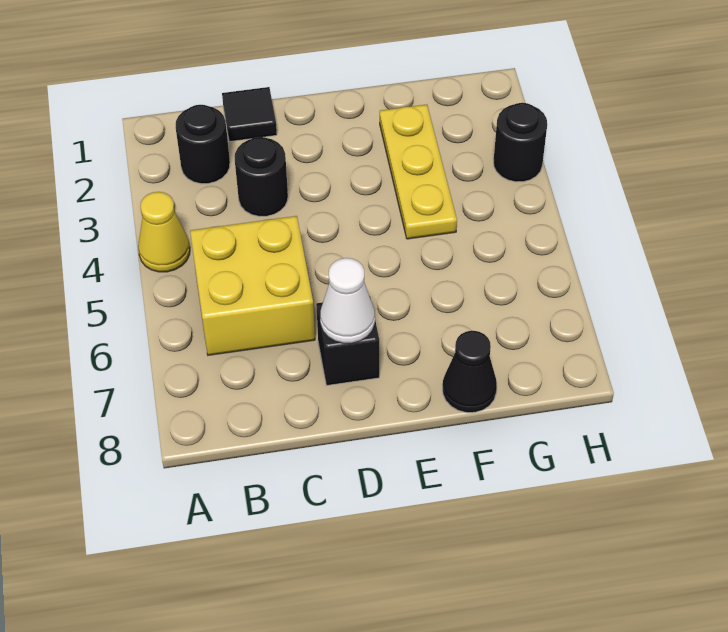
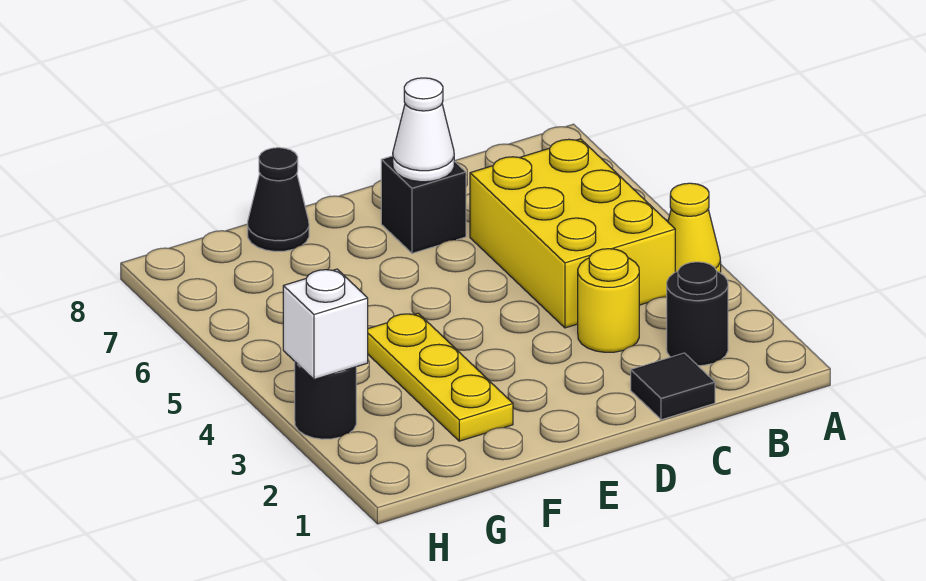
yellow 2x2 brick [190,216,315,355] -> yellow 2x3 brick [470,139,675,328]
black 1x1 round brick [235,137,288,216] -> yellow 1x1 round brick [578,249,639,352]
none -> white 1x1 brick [283,269,368,379]

